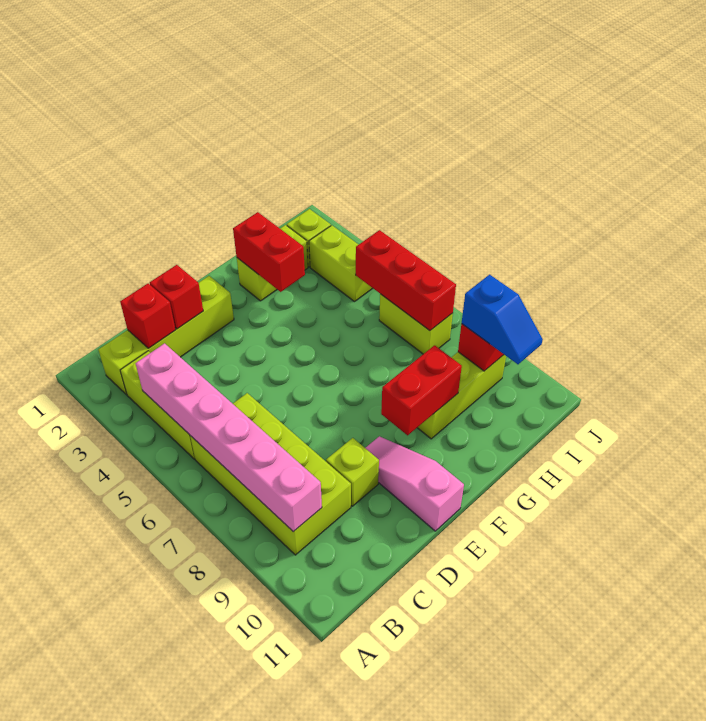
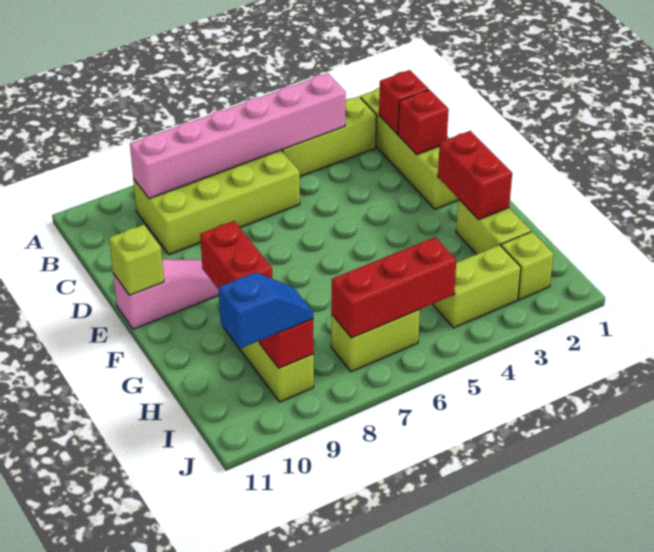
lime 1x1 brick [326,438,379,506] -> lime 1x1 brick moved to [109,225,164,295]
red 1x2 brick [233,212,305,292] -> red 1x2 brick turned to [438,131,512,220]
blue 1x2 slope [462,275,543,364] -> blue 1x2 slope turned to [219,272,313,348]

